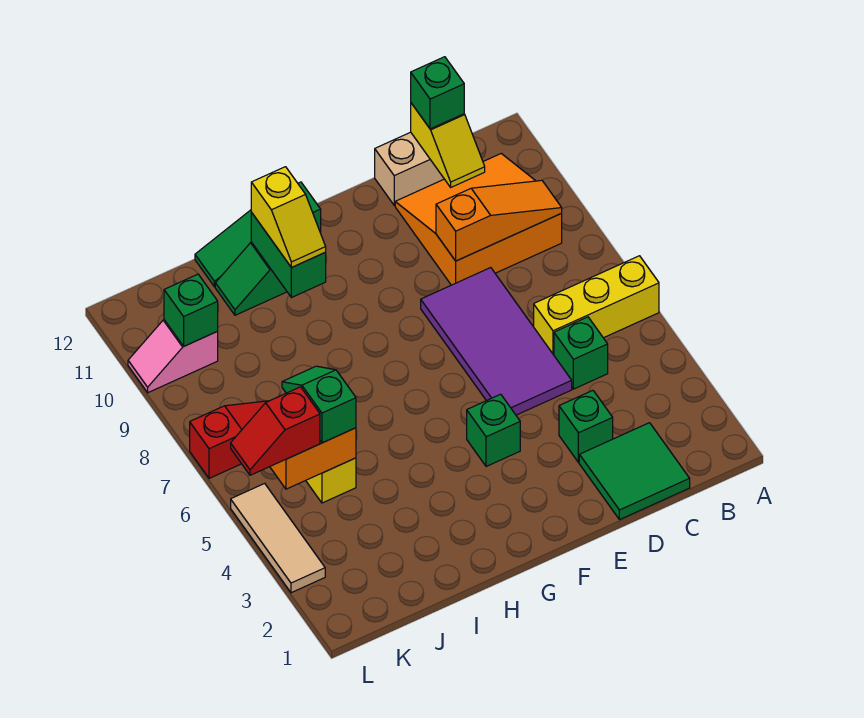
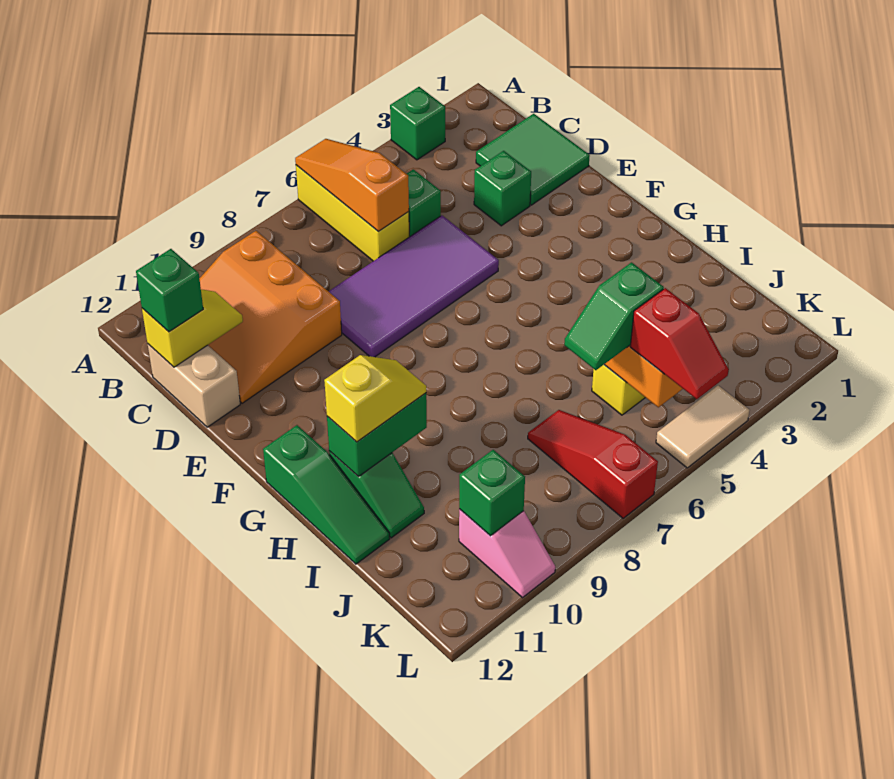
orange 1x3 slope [436,180,562,261] -> orange 1x3 slope moved to [295,139,409,232]
green 1x1 brick [467,394,520,467] -> green 1x1 brick moved to [390,87,445,160]
tan 1x3 tile [231,483,325,593] -> tan 1x2 tile [656,386,750,468]

